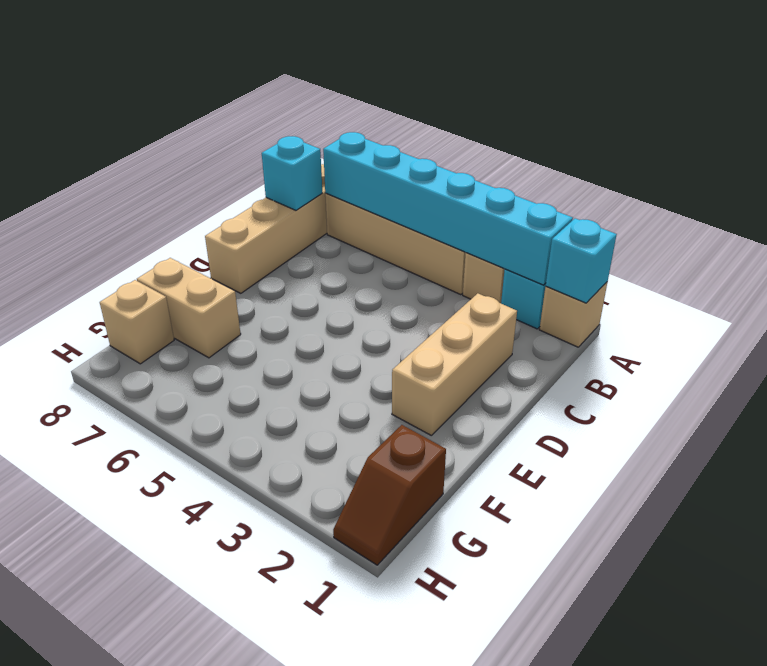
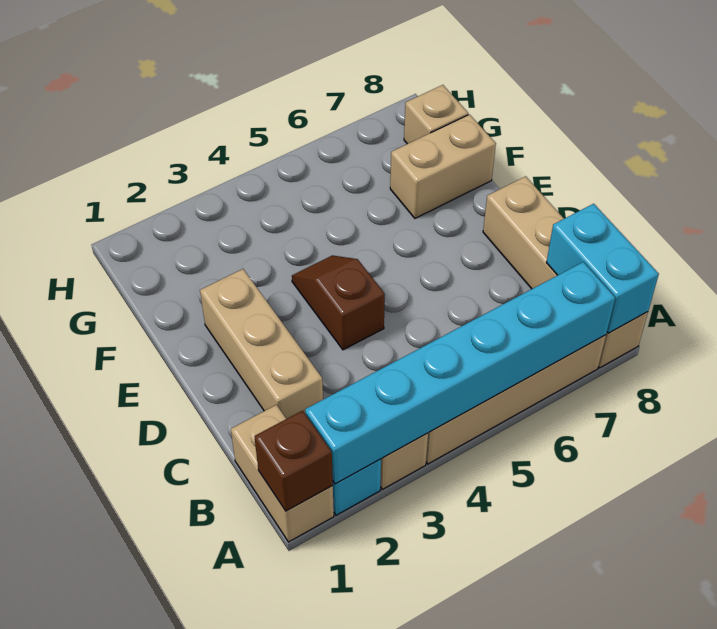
tan 1x1 brick [539,282,607,347] -> tan 1x2 brick [231,405,334,542]
cyan 1x1 brick [546,218,617,303] -> brown 1x1 brick [254,411,333,511]
cyan 1x1 brick [262,136,322,210] -> cyan 1x2 brick [547,204,659,333]
brown 1x2 slope [333,425,446,565] -> brown 1x2 slope moved to [292,255,385,350]

